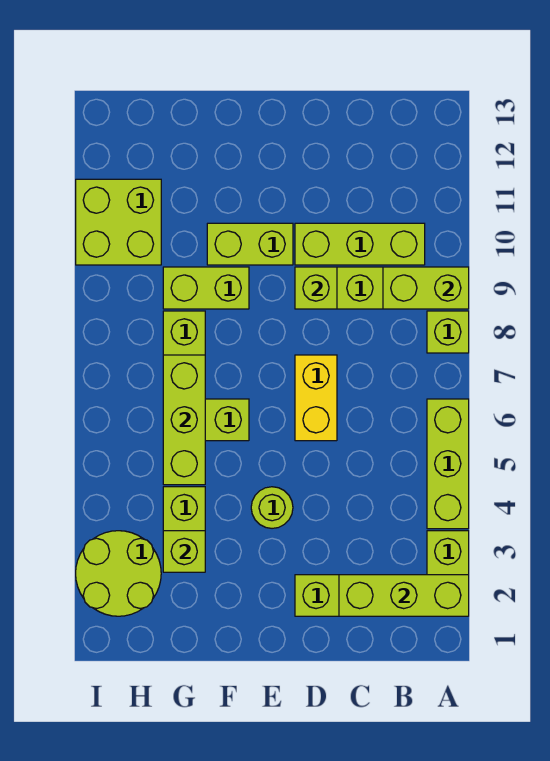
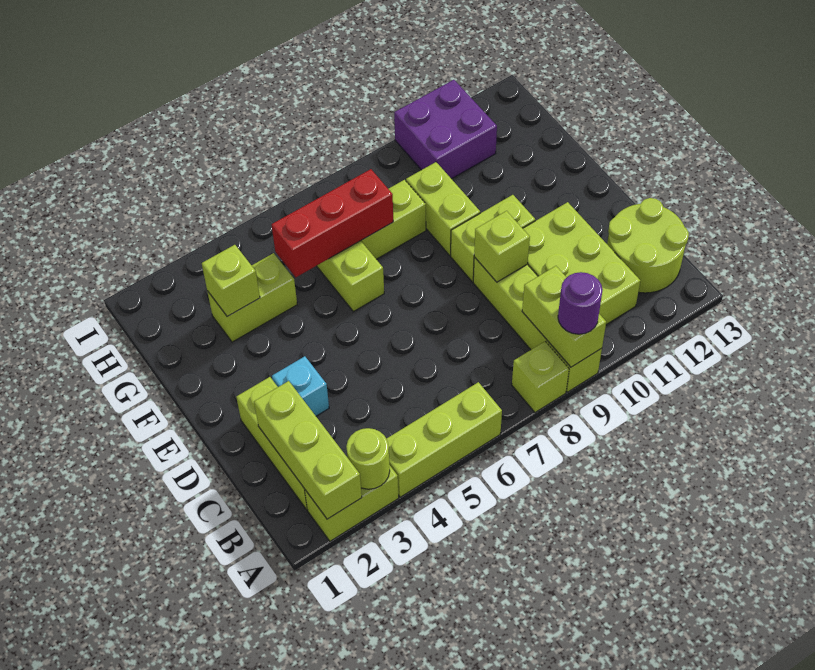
none -> purple 1x1 round brick [558,272,603,334]
lime 1x3 brick [295,223,425,265] -> lime 2x3 brick [523,202,640,325]
none -> cyan 1x1 brick [272,356,329,416]
yellow 1x2 brick [295,355,337,441] -> none
lime 1x1 round brick [251,487,293,528] -> lime 1x1 round brick moved to [346,428,390,489]
lime 1x2 brick [207,223,293,265] -> lime 1x2 brick turned to [451,195,535,282]
lime 1x3 brick [163,355,205,485] -> red 1x3 brick [272,169,393,277]
lime 2x2 round brick [76,531,161,616] -> lime 2x2 round brick moved to [607,198,689,293]
lime 2x2 brick [76,179,161,265] -> purple 2x2 brick [394,80,497,179]

